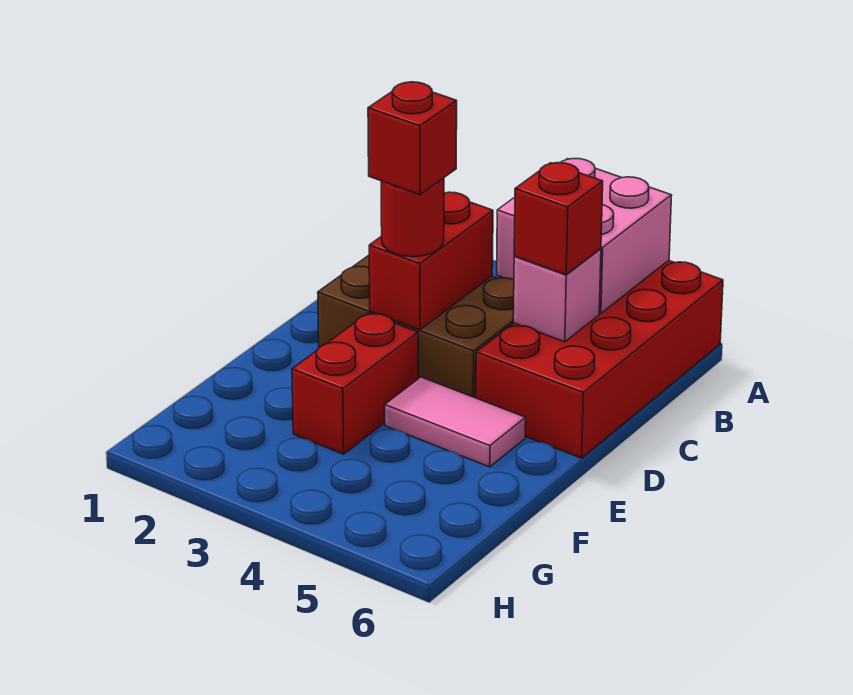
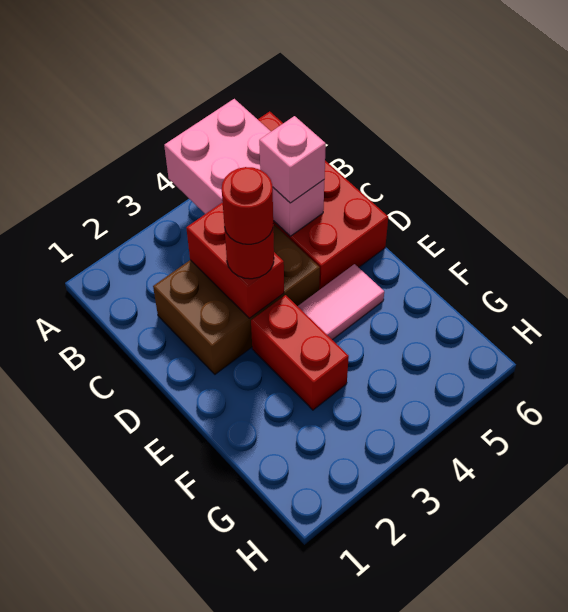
red 1x1 brick [514,163,603,275] -> pink 1x1 brick [259,116,326,203]
red 1x1 brick [368,82,457,195] -> red 1x1 round brick [222,167,273,244]

